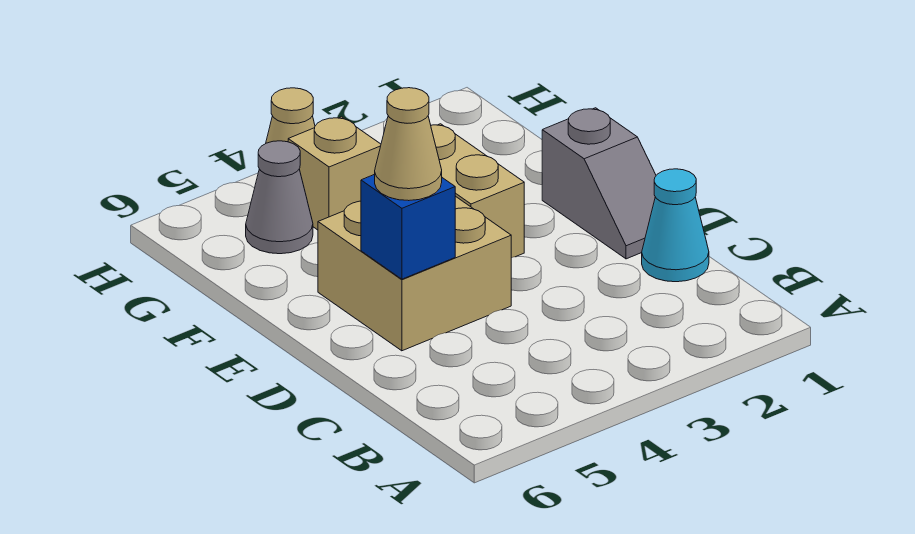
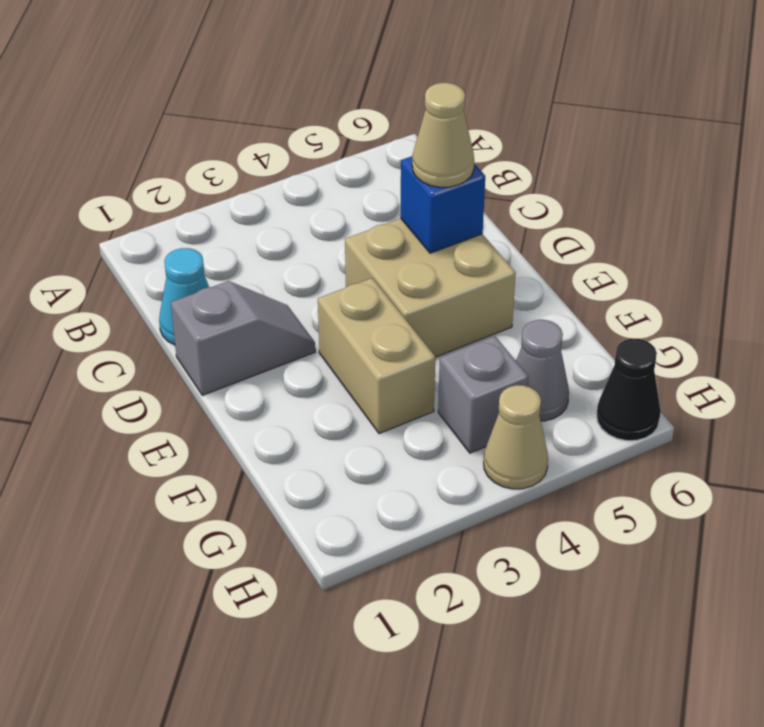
grey 1x2 slope [542,108,656,259] -> grey 1x2 slope turned to [171,281,315,395]
tan 1x1 brick [288,117,381,230] -> grey 1x1 brick [438,336,528,453]
none -> black 1x1 cone [597,338,661,441]

